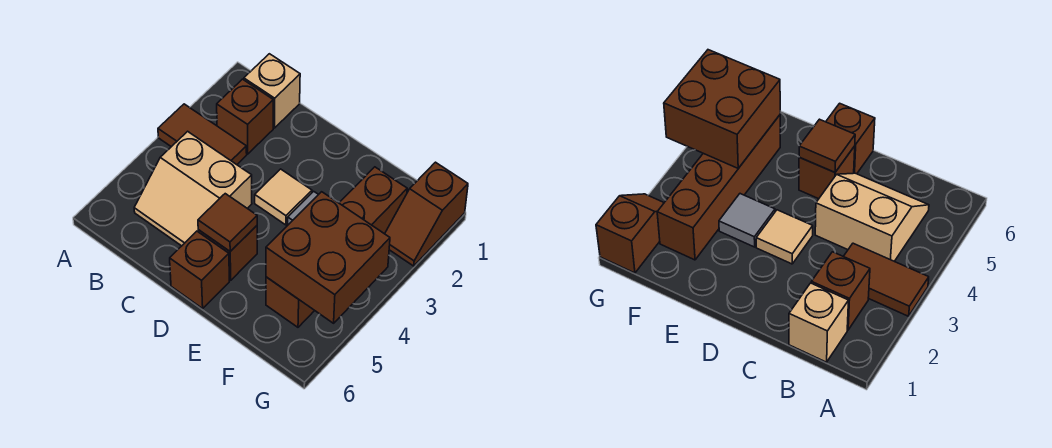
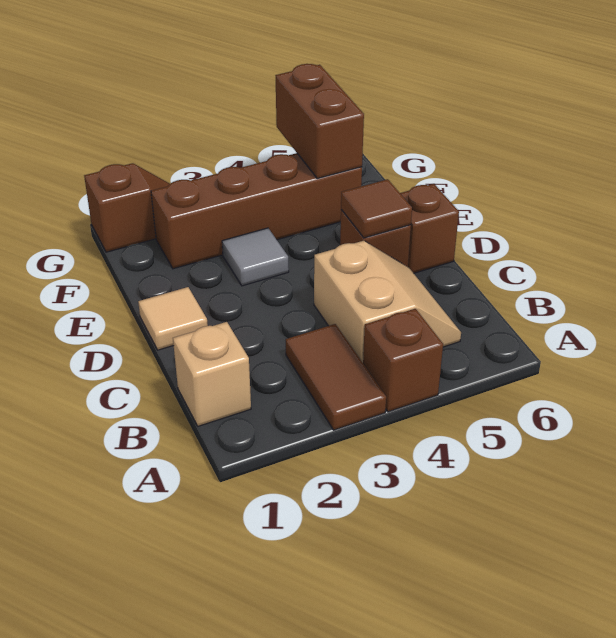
brown 1x1 brick [217,79,273,154] -> brown 1x1 brick moved to [363,309,443,412]
tan 1x1 tile [255,169,312,225] -> tan 1x1 tile moved to [138,287,208,350]
brown 2x2 brick [266,192,390,323] -> brown 1x2 brick [275,64,364,178]

